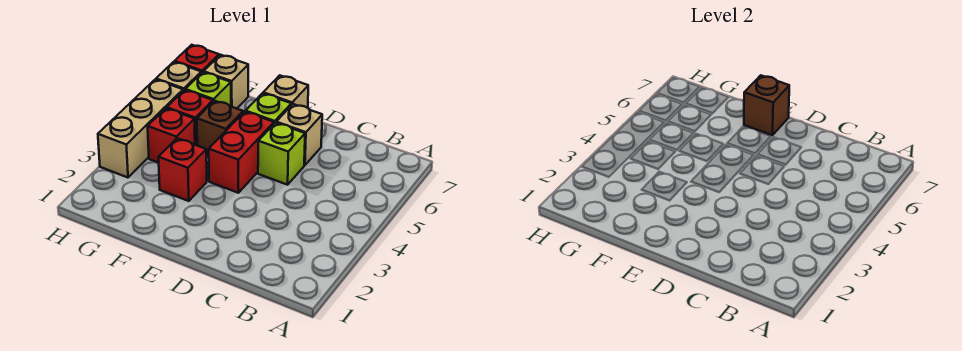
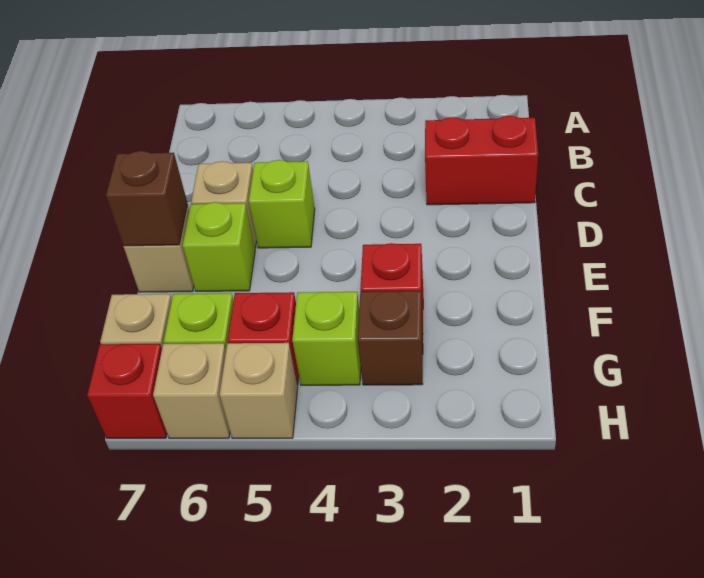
red 1x2 brick [209,112,274,193] -> red 1x2 brick moved to [425,116,538,205]
brown 1x1 brick [197,101,243,155] -> brown 1x1 brick moved to [358,291,423,385]
red 1x1 brick [148,108,195,163] -> lime 1x1 brick [292,292,361,385]
tan 1x3 brick [98,79,183,178] -> tan 1x1 brick [220,343,298,438]

